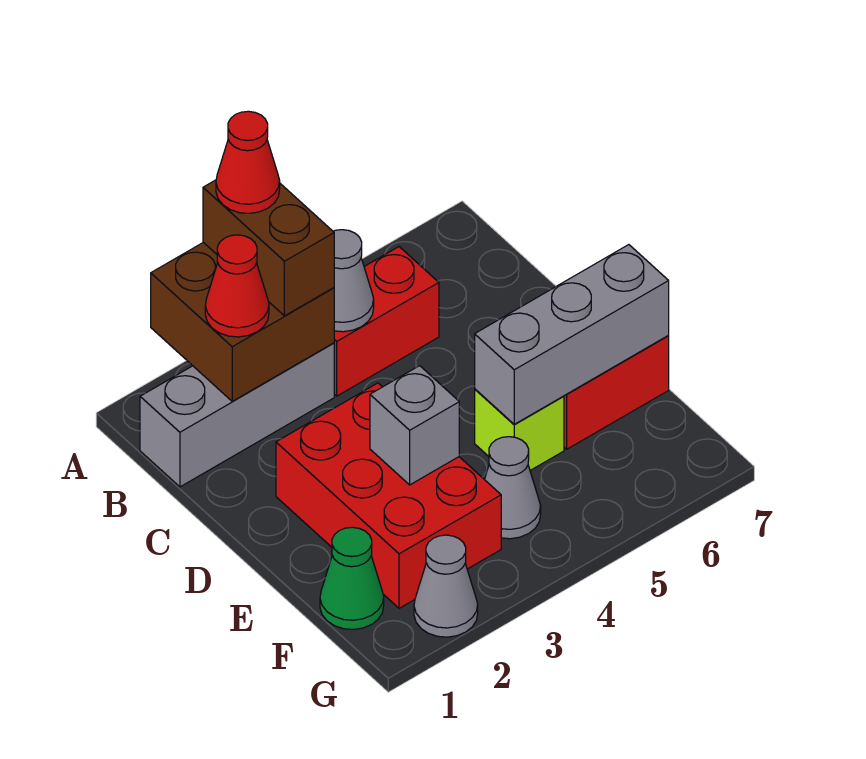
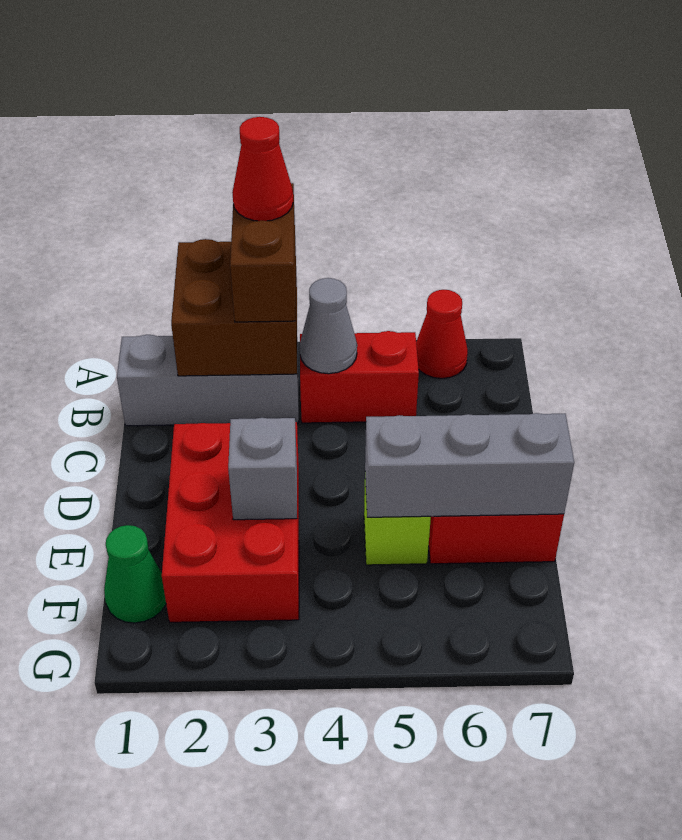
red 1x1 cone [205,235,269,337] -> red 1x1 cone moved to [416,290,468,378]
grey 1x1 cone [484,437,541,539] -> none
grey 1x1 cone [414,535,478,637] -> none

